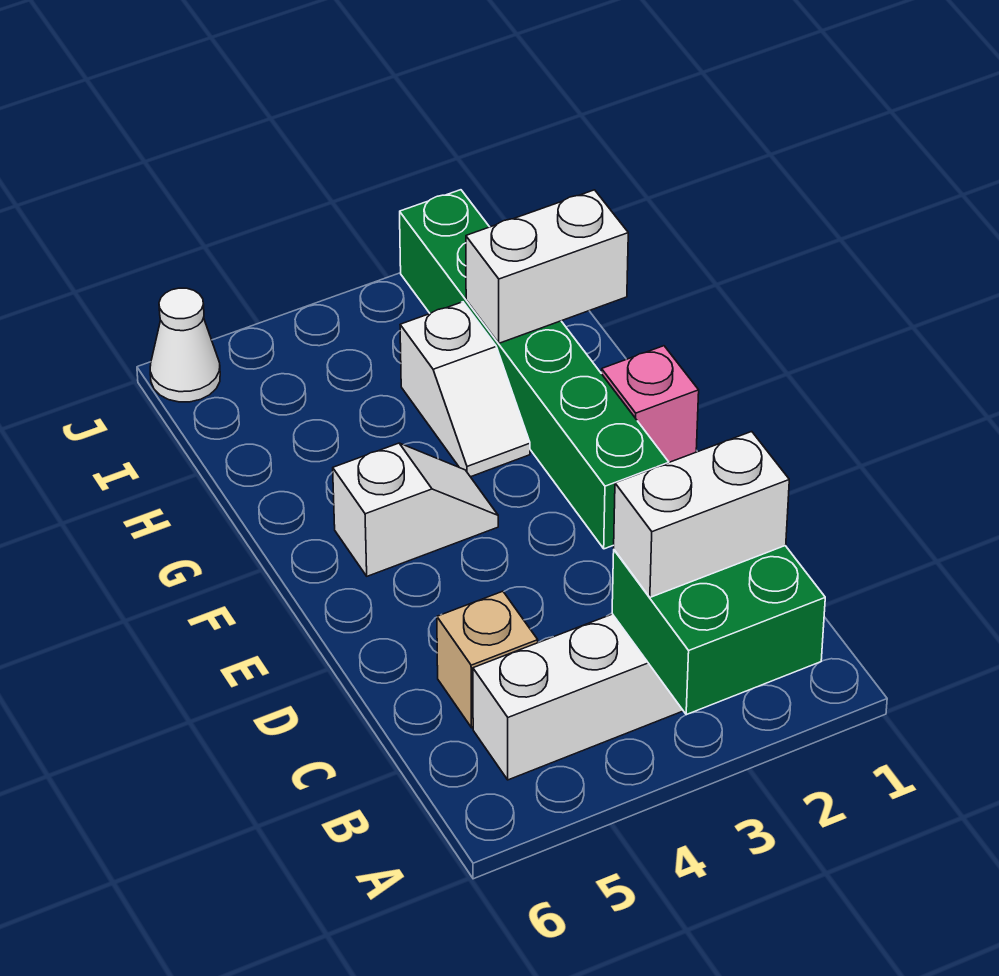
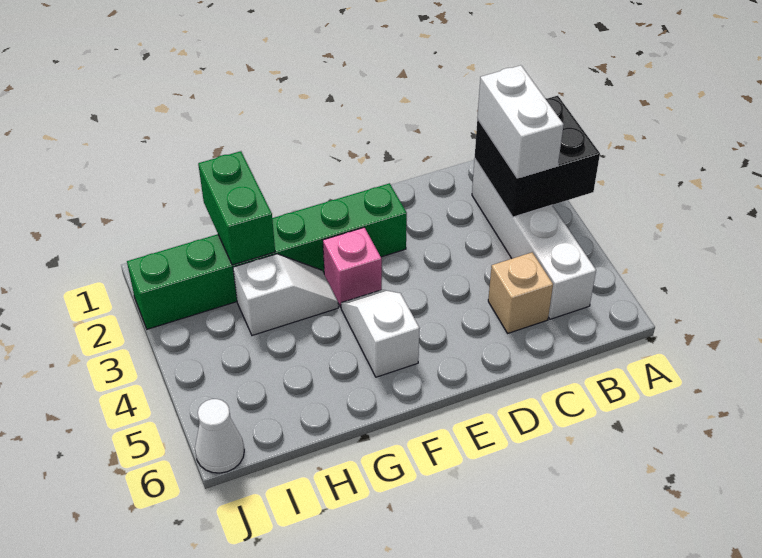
green 2x2 brick [612,546,825,715] -> black 2x2 brick [475,96,600,217]
pink 1x1 brick [602,346,699,462] -> pink 1x1 brick moved to [323,227,382,307]
white 1x2 brick [466,190,628,343] -> green 1x2 brick [198,151,275,265]

